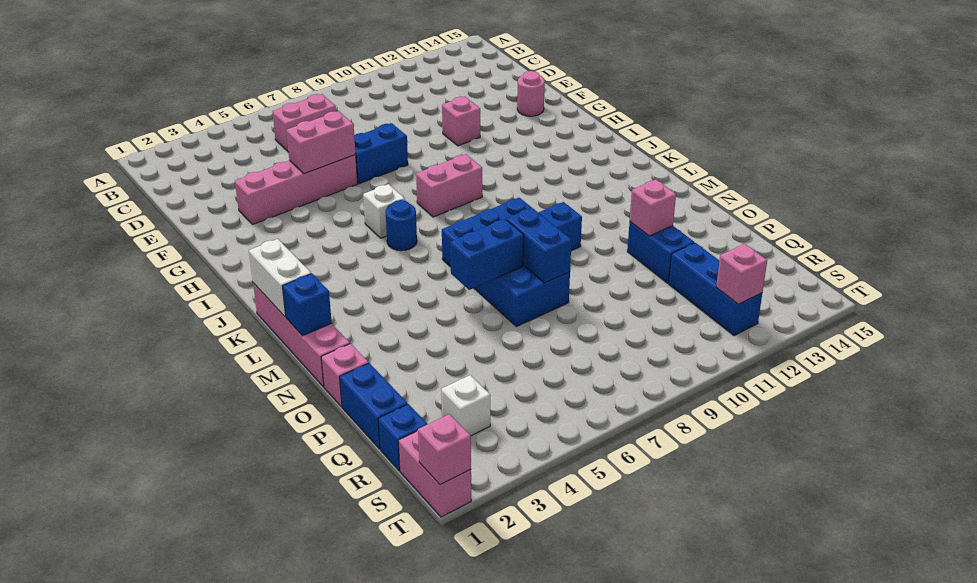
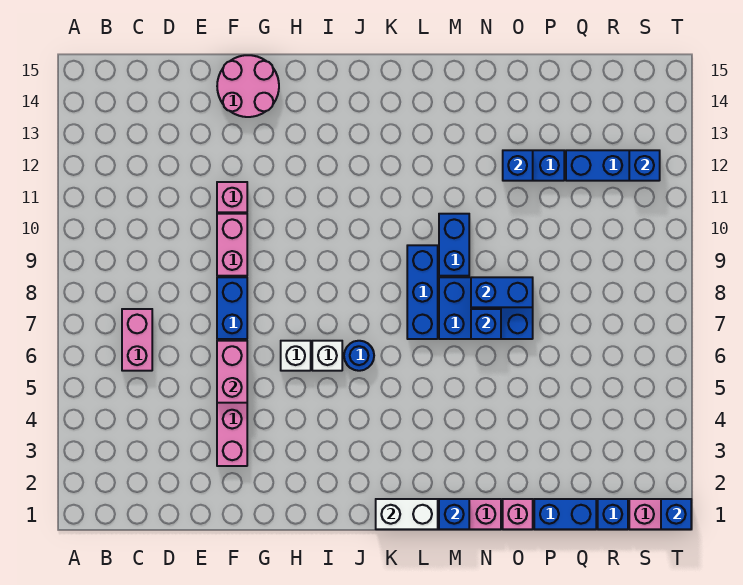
pink 1x1 round brick [517,71,545,116] -> pink 2x2 round brick [217,55,279,117]
pink 1x2 brick [416,154,482,217] -> pink 1x2 brick moved to [217,214,247,276]
blue 1x2 brick [450,219,524,290] -> blue 1x1 brick [471,309,501,339]
pink 1x1 brick [630,180,676,236] -> blue 1x1 brick [503,150,533,181]
white 1x1 brick [441,375,490,436] -> white 1x1 brick moved to [281,341,311,371]
pink 1x1 brick [716,244,767,304] -> blue 1x1 brick [629,150,660,181]
pink 1x1 brick [418,414,471,485] -> blue 1x1 brick [661,499,691,529]

